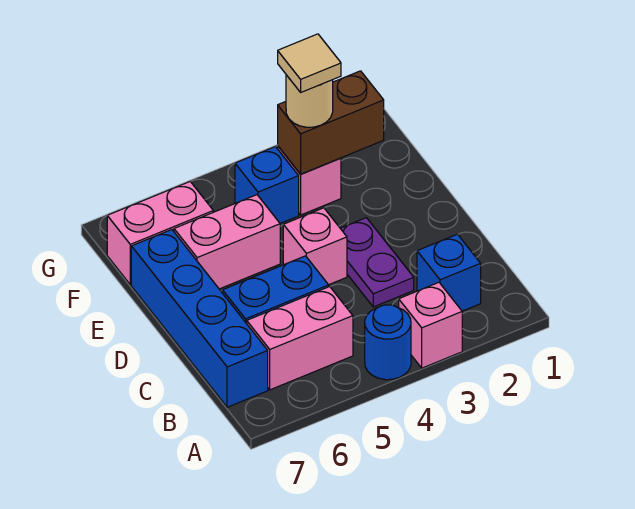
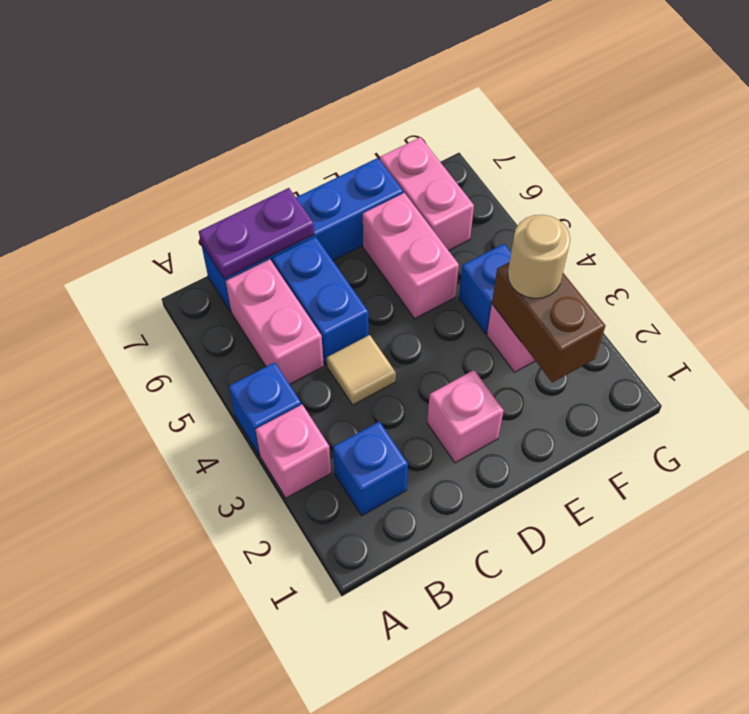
blue 1x1 round brick [365,305,411,380] -> blue 1x1 brick [229,362,301,455]
purple 1x2 plate [340,218,414,307] -> purple 1x2 plate moved to [199,188,314,279]
pink 1x1 brick [283,208,347,285] -> pink 1x1 brick moved to [427,370,504,463]
tan 1x1 tile [278,34,341,92] -> tan 1x1 tile moved to [327,335,396,405]

